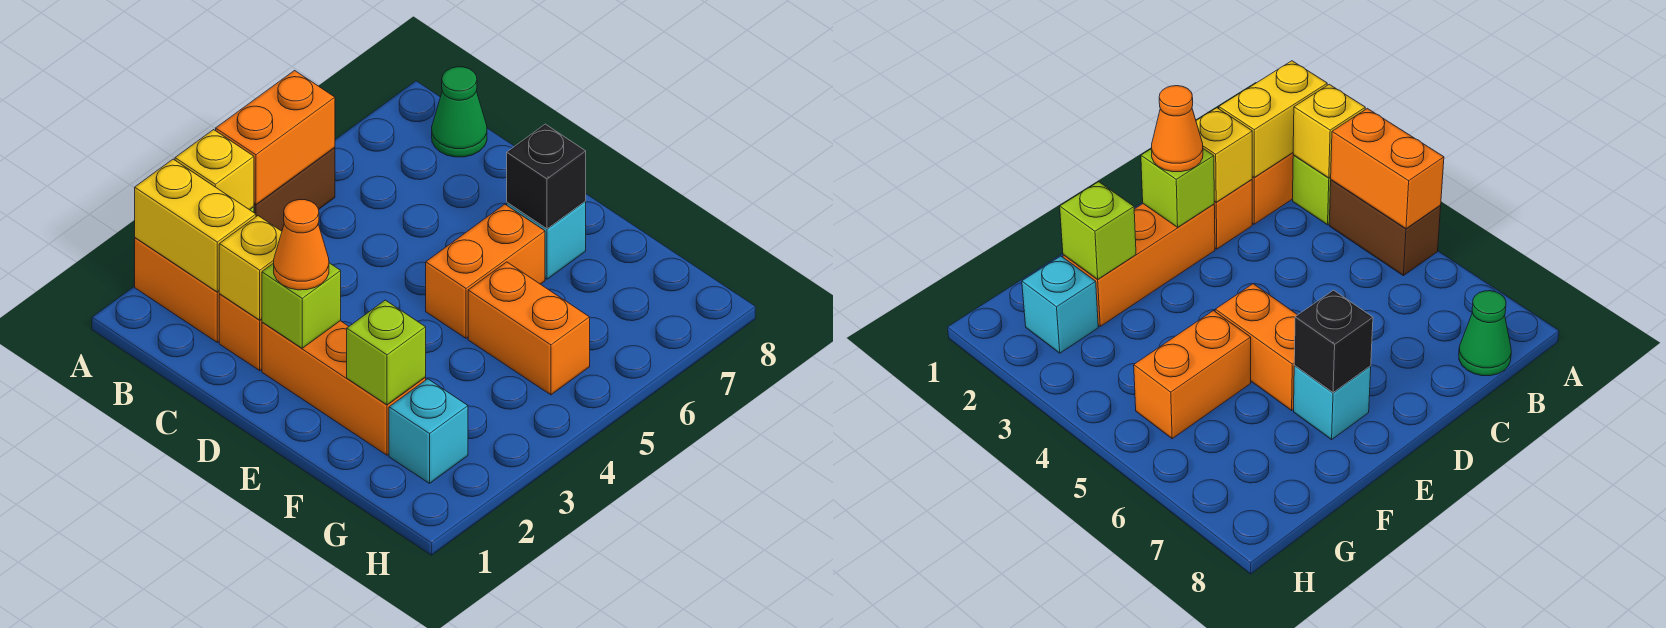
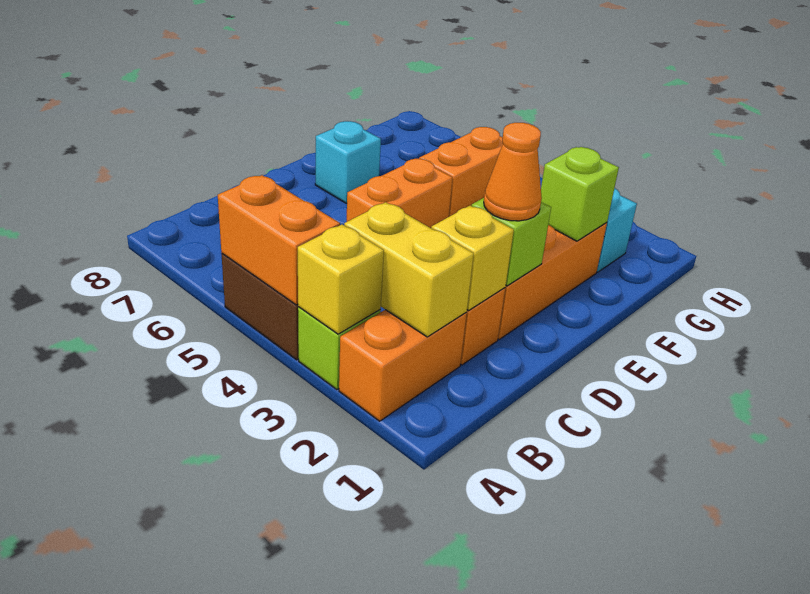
yellow 1x2 brick [135,159,256,292] -> yellow 1x2 brick turned to [344,202,474,337]
green 1x1 cone [432,67,487,157] -> none
orange 1x2 brick [426,204,545,338] -> orange 1x2 brick turned to [347,159,453,228]
black 1x1 brick [507,124,586,229] -> none

